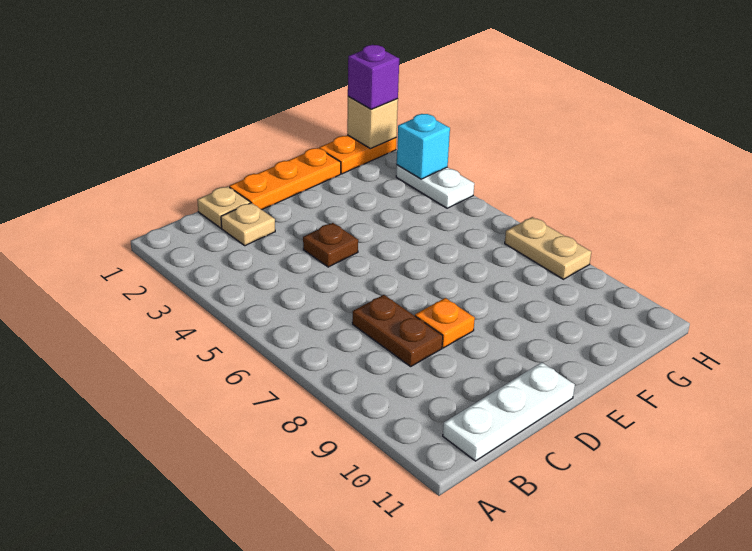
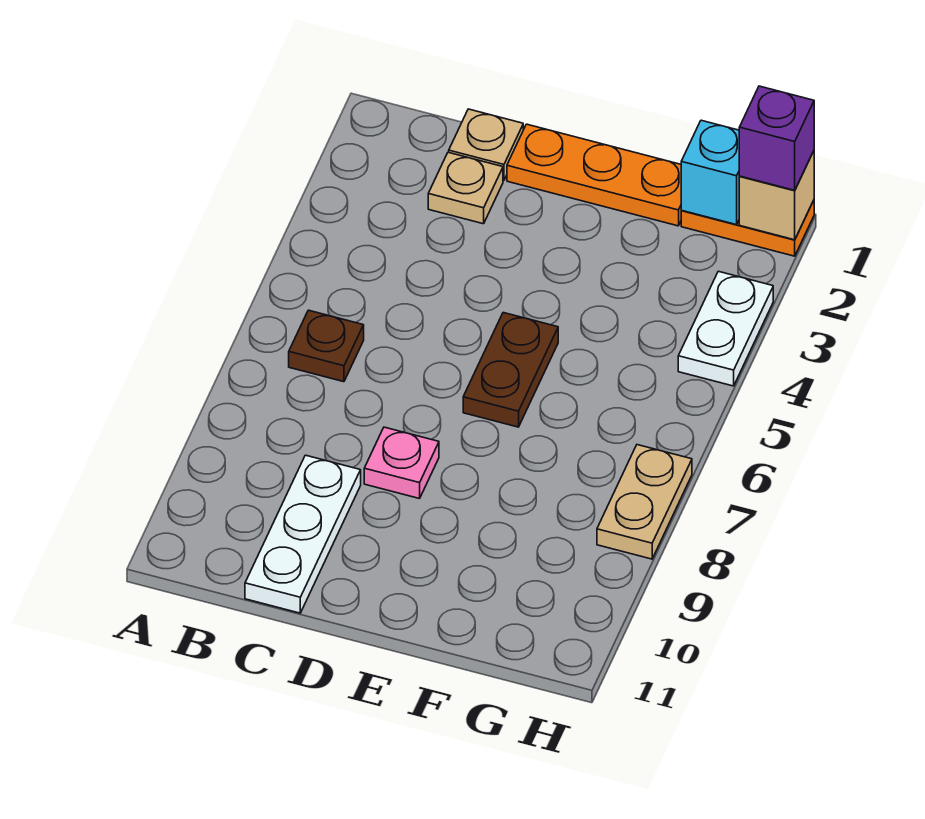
white 1x3 plate [443,362,575,461] -> white 1x3 plate turned to [245,455,361,613]
brown 1x2 plate [352,295,443,366] -> brown 1x2 plate moved to [463,313,558,427]
brown 1x1 plate [303,223,358,267] -> brown 1x1 plate moved to [289,310,364,382]
orange 1x1 plate [415,298,475,348] -> pink 1x1 plate [364,427,439,499]
cyan 1x1 brick [397,114,450,179] -> cyan 1x1 brick moved to [681,120,740,225]

